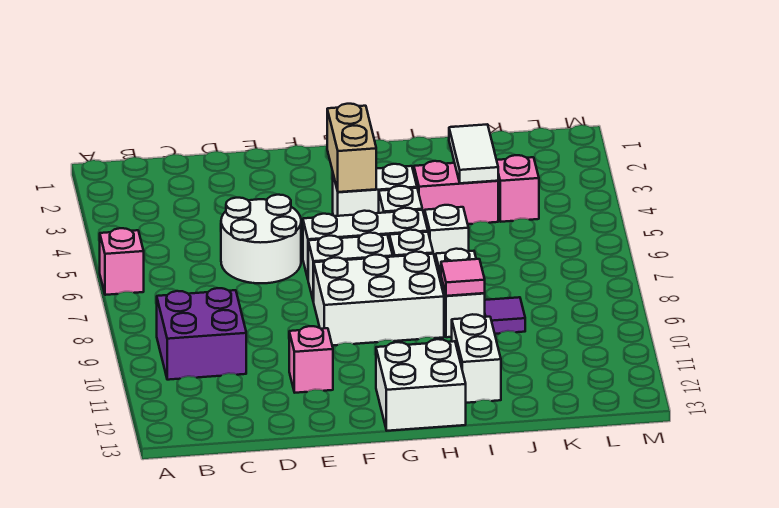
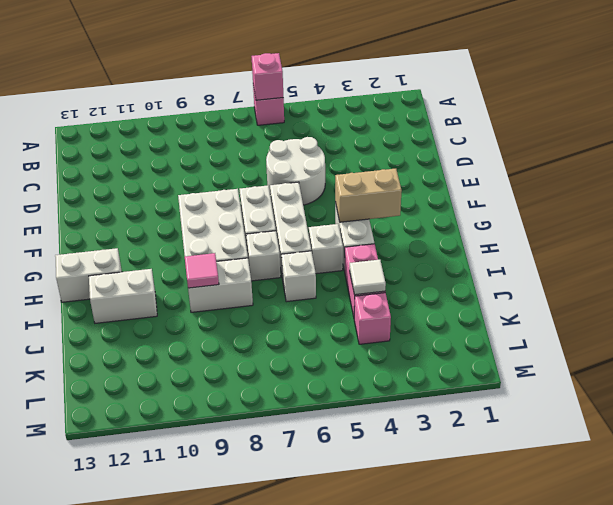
purple 2x2 brick [157,288,246,380] -> none
pink 1x1 brick [289,326,333,393] -> pink 1x1 brick moved to [252,53,283,100]
white 2x2 brick [376,339,466,431] -> white 1x2 brick [55,248,122,302]
white 1x2 tile [449,124,498,183] -> white 1x1 tile [350,260,386,295]
purple 1x1 tile [485,297,525,334] -> none

